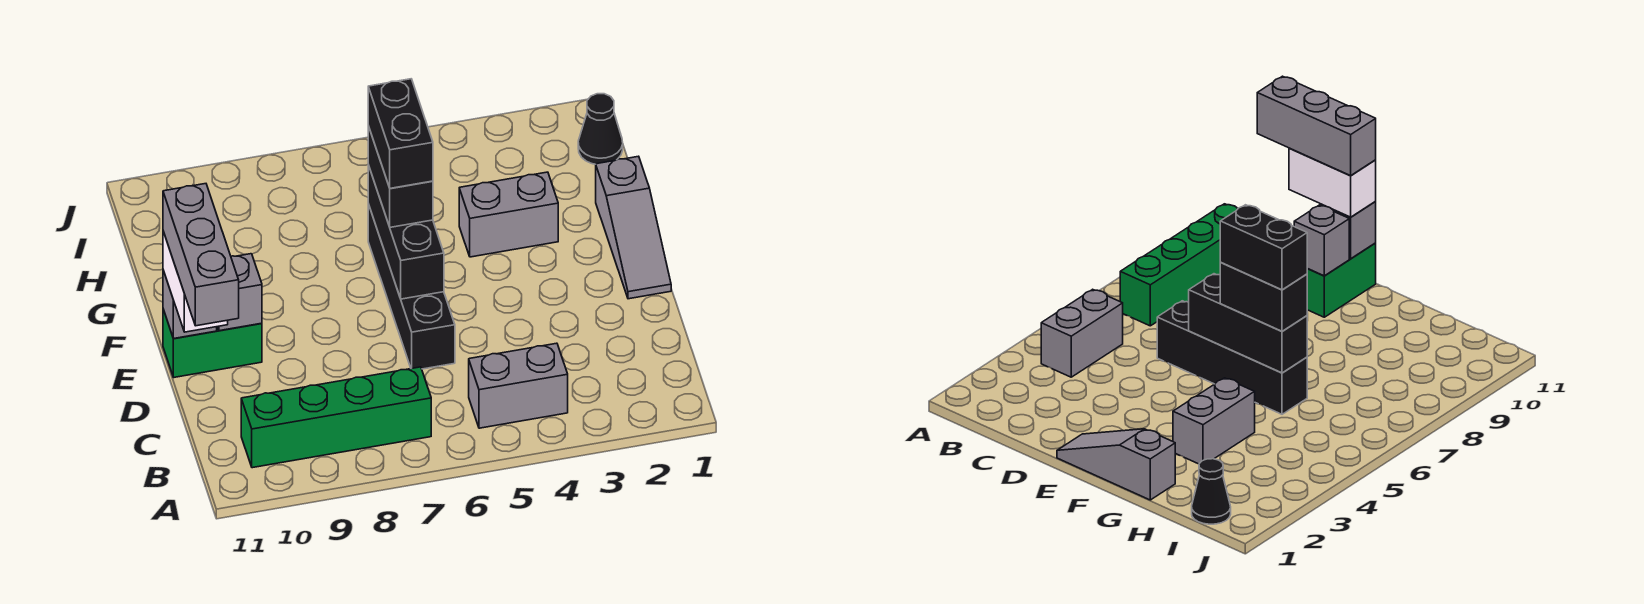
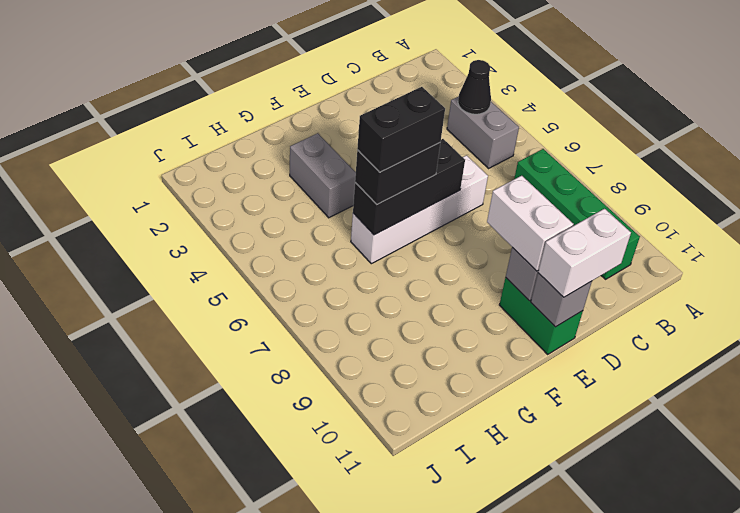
grey 1x3 brick [163,184,239,326] -> none
black 1x4 brick [368,204,455,369] -> white 1x4 brick [351,155,488,264]
grey 1x3 slope [596,156,671,299] -> none
none -> white 1x2 brick [487,176,573,271]
black 1x1 cone [578,94,623,164] -> black 1x1 cone moved to [458,60,491,114]

